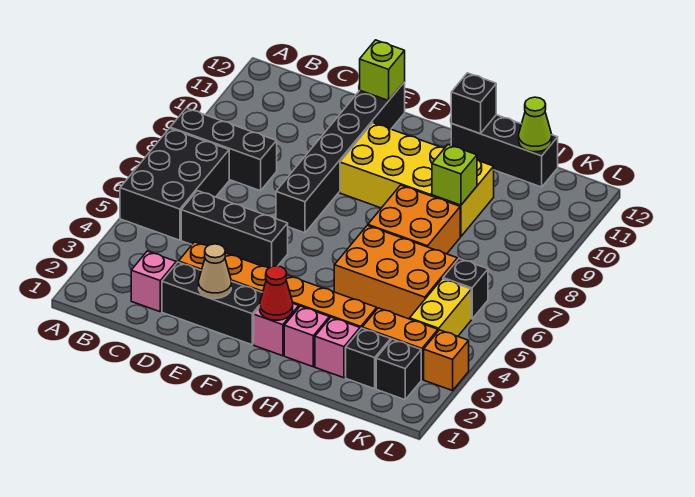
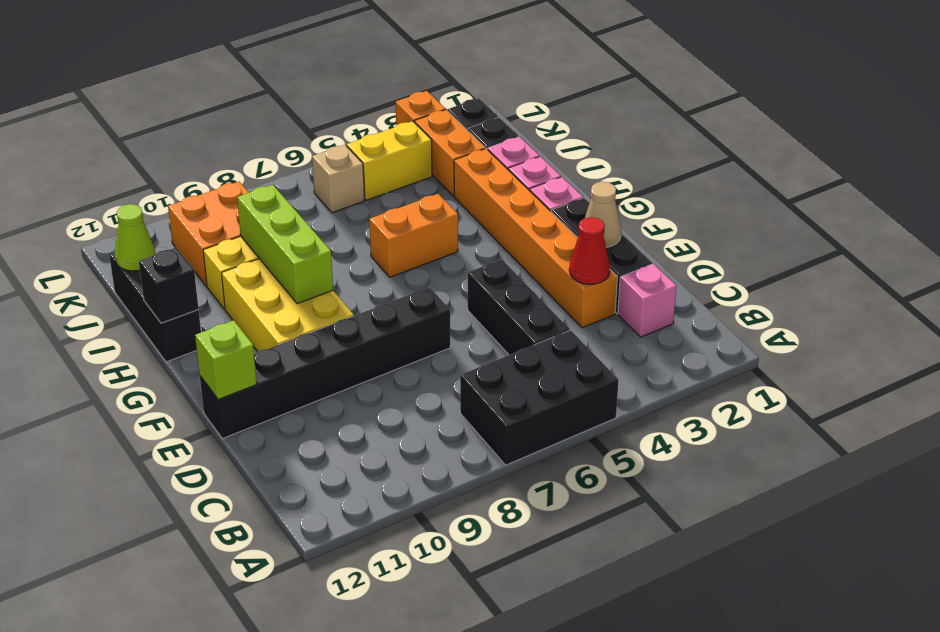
black 1x3 brick [170,108,277,191] -> none
red 1x1 cone [260,266,293,320] -> red 1x1 cone moved to [569,217,610,284]
orange 2x3 brick [334,226,457,319] -> orange 1x2 brick [369,194,458,277]
orange 2x2 brick [368,185,460,254] -> orange 2x2 brick moved to [168,182,249,286]
lime 1x1 brick [432,145,477,205] -> lime 1x3 brick [237,185,333,304]
black 1x1 brick [443,259,488,319] -> tan 1x1 brick [312,145,365,213]

